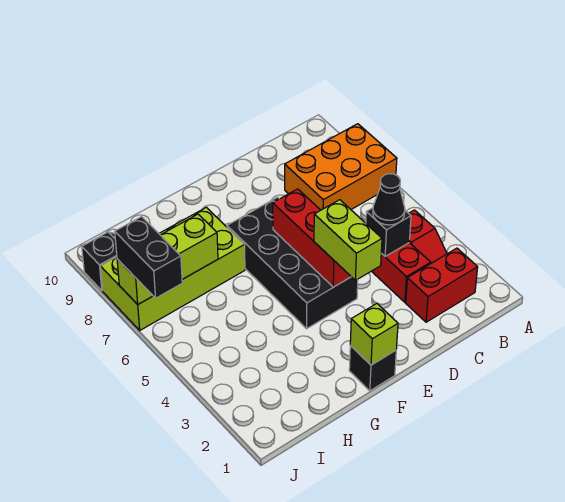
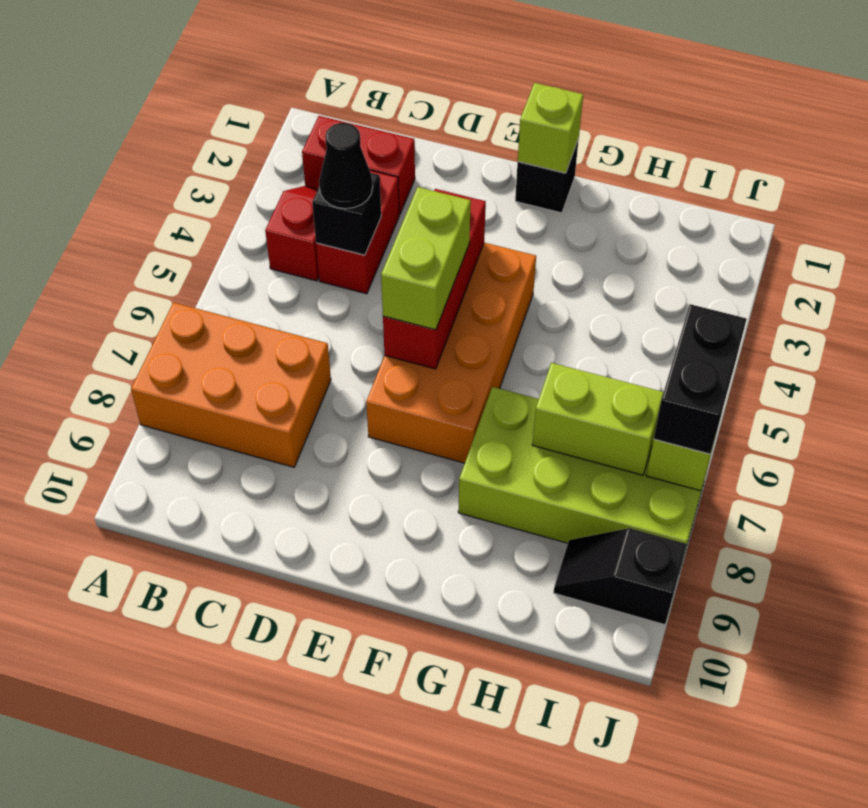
lime 1x2 brick [314,200,382,280] -> lime 1x2 brick moved to [381,187,471,330]
black 2x4 brick [227,197,358,329] -> orange 2x4 brick [366,243,536,463]

